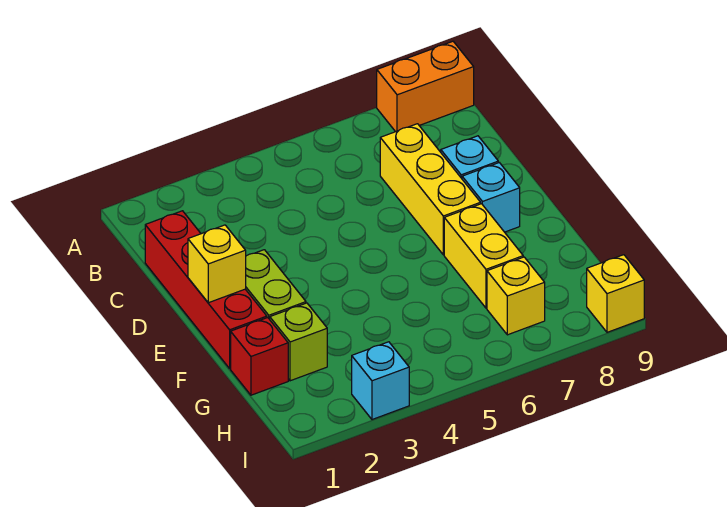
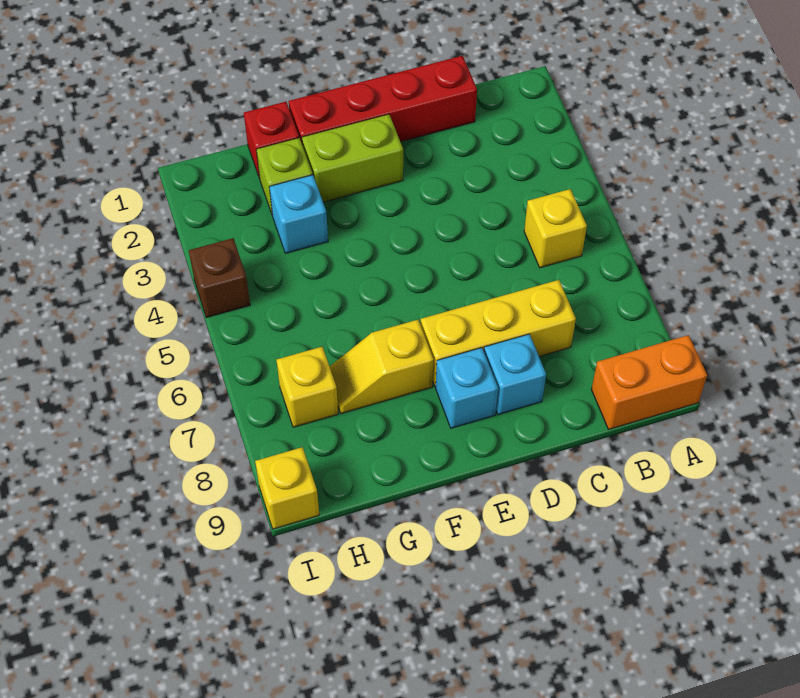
orange 1x2 brick [377,41,474,132] -> orange 1x2 brick turned to [591,335,707,429]
yellow 1x1 brick [188,225,246,303] -> yellow 1x1 brick moved to [524,189,587,268]
yellow 1x2 brick [444,204,523,308] -> yellow 1x2 slope [330,320,434,414]
cyan 1x1 brick [352,342,409,420] -> cyan 1x1 brick moved to [269,175,328,253]
none -> brown 1x1 brick [189,238,250,318]

